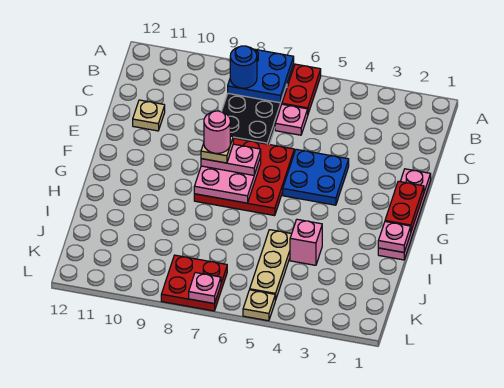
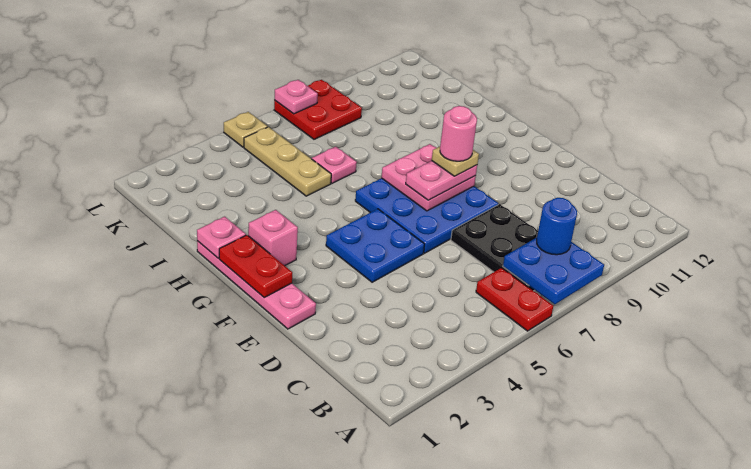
pink 1x1 plate [275,104,308,135] -> pink 1x1 plate moved to [312,147,357,183]
tan 1x1 plate [133,100,165,131] -> none
red 3x3 plate [194,138,294,216] -> blue 3x3 plate [355,178,498,253]
pink 1x1 brick [290,219,322,265] -> pink 1x1 brick moved to [248,210,298,266]

